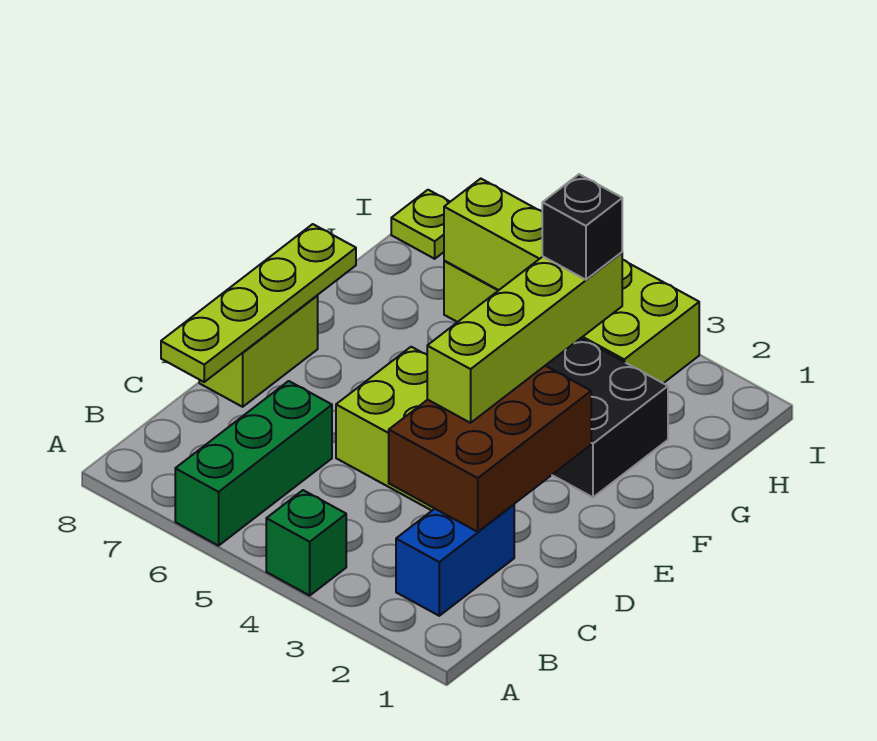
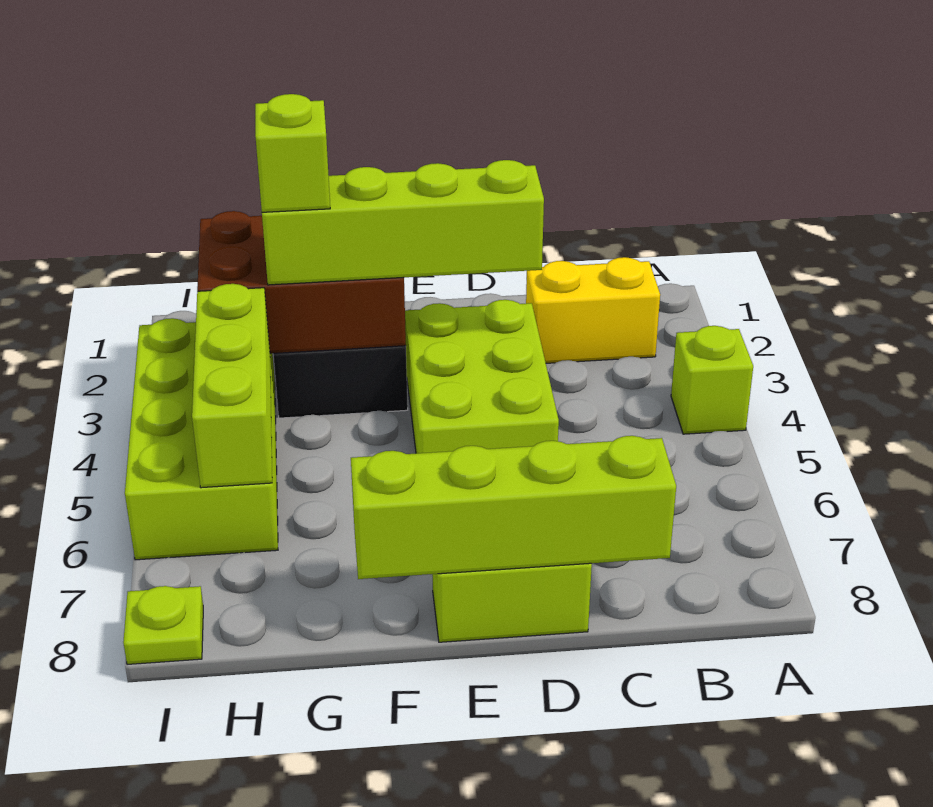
green 1x1 brick [266,490,346,595] -> lime 1x1 brick [671,326,753,434]
green 1x3 brick [175,381,332,546] -> none
blue 1x2 brick [396,505,514,616] -> yellow 1x2 brick [526,257,660,363]
brown 2x3 brick [389,366,591,532] -> brown 2x3 brick moved to [197,211,406,354]
lime 1x4 plate [161,224,356,382] -> lime 1x4 brick [351,436,676,579]
black 1x1 brick [542,174,622,280] -> lime 1x1 brick [255,94,330,212]

